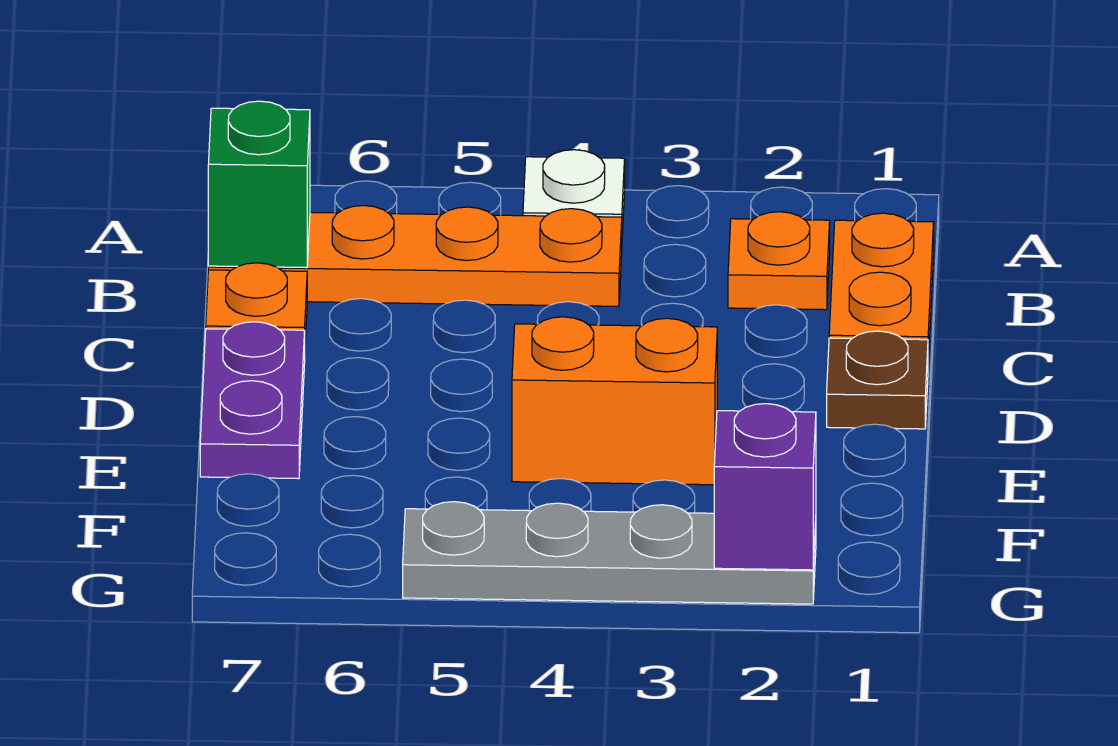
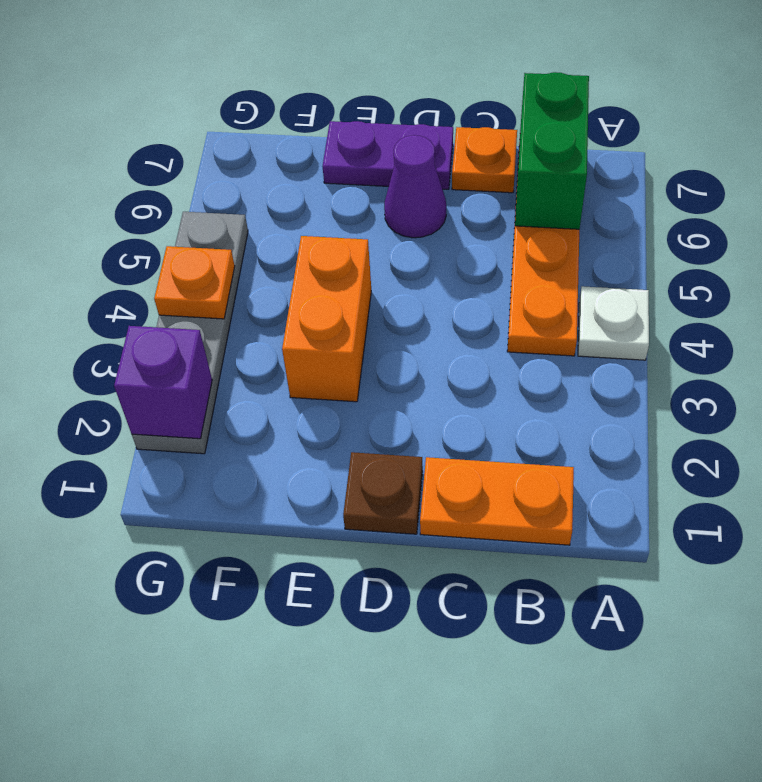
orange 1x1 plate [728,212,830,310] -> orange 1x1 plate moved to [154,246,235,319]
green 1x1 brick [208,101,310,268] -> green 1x2 brick [515,72,589,229]
none -> purple 1x1 cone [384,135,446,238]

